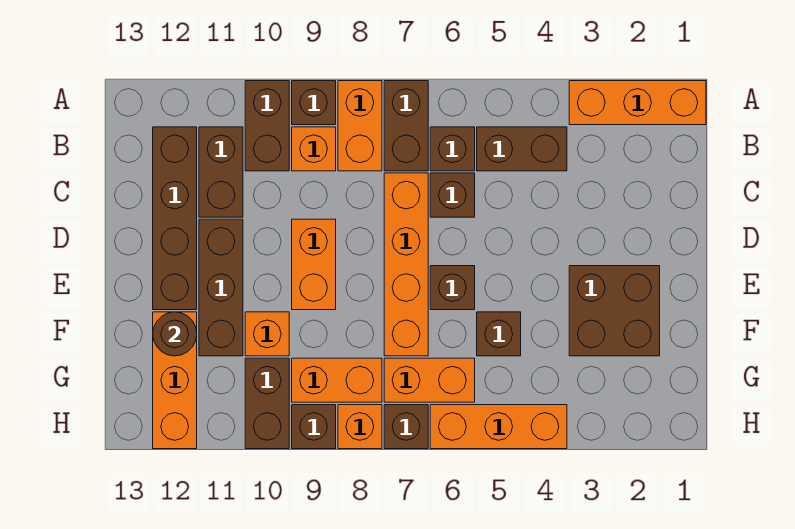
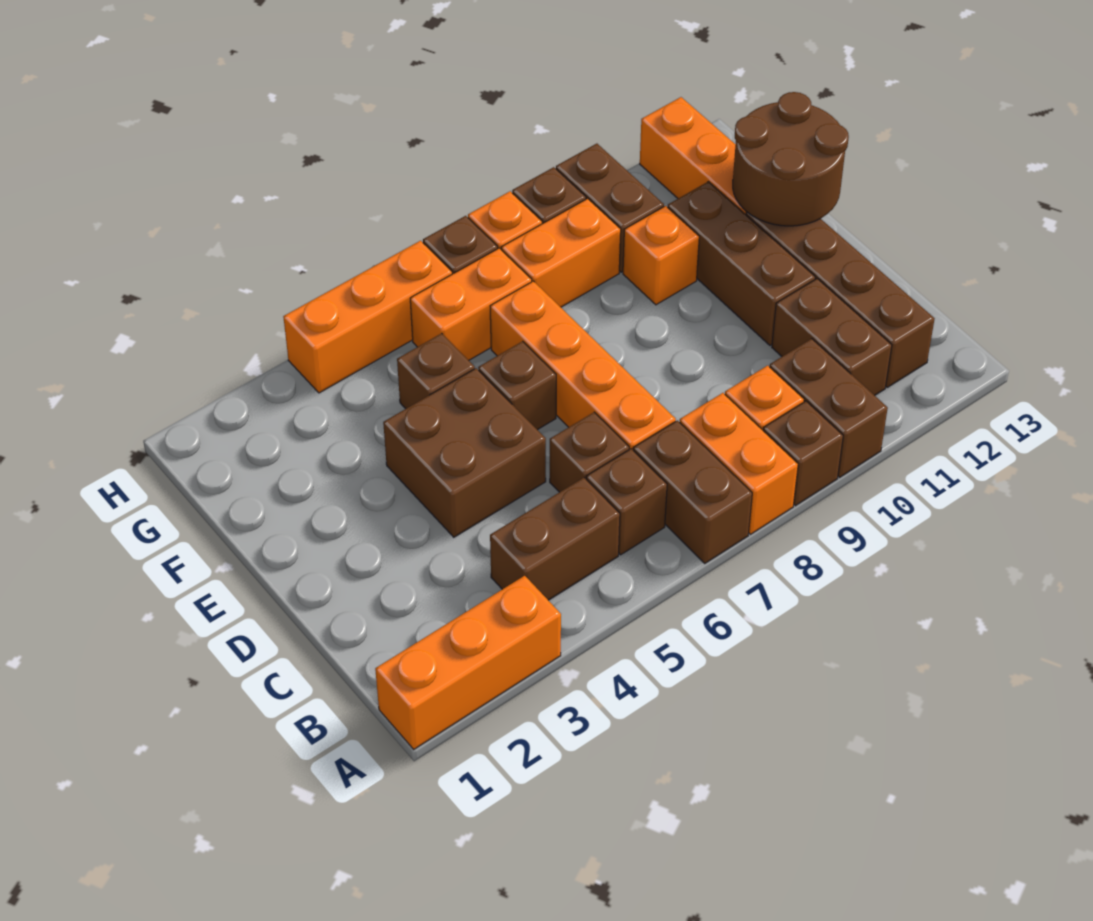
orange 1x2 brick [292,219,336,310] -> none
brown 2x2 brick [569,266,660,356] -> brown 2x2 brick moved to [383,368,546,537]
brown 1x1 round brick [153,312,197,356] -> brown 2x2 round brick [733,92,849,226]

